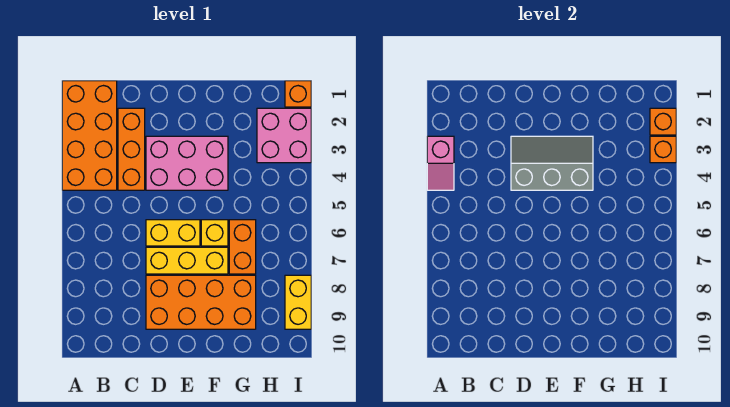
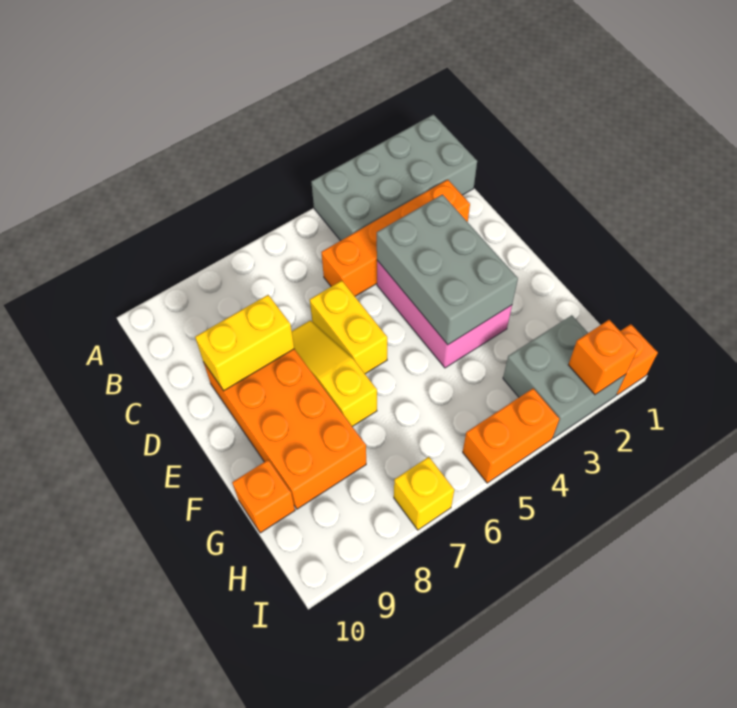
orange 2x4 brick [62,81,117,190] -> grey 2x4 brick [311,114,477,241]
pink 1x2 slope [427,136,454,190] -> none
orange 1x3 brick [118,108,145,190] -> orange 1x4 brick [321,180,470,296]
grey 2x3 slope [511,136,593,190] -> grey 2x3 brick [377,195,518,345]
yellow 1x3 brick [146,247,228,274] -> yellow 1x3 slope [292,320,377,427]
yellow 1x1 brick [201,220,228,246] -> yellow 1x1 brick moved to [394,457,454,530]
orange 1x2 brick [229,220,256,274] -> orange 1x2 brick moved to [463,388,559,483]
pink 2x2 brick [257,108,311,163] -> grey 2x2 brick [503,315,626,438]
orange 1x1 brick [650,136,676,163] -> orange 1x1 brick moved to [232,460,295,533]
yellow 1x2 brick [285,275,311,329] -> yellow 1x2 brick moved to [195,295,294,391]

